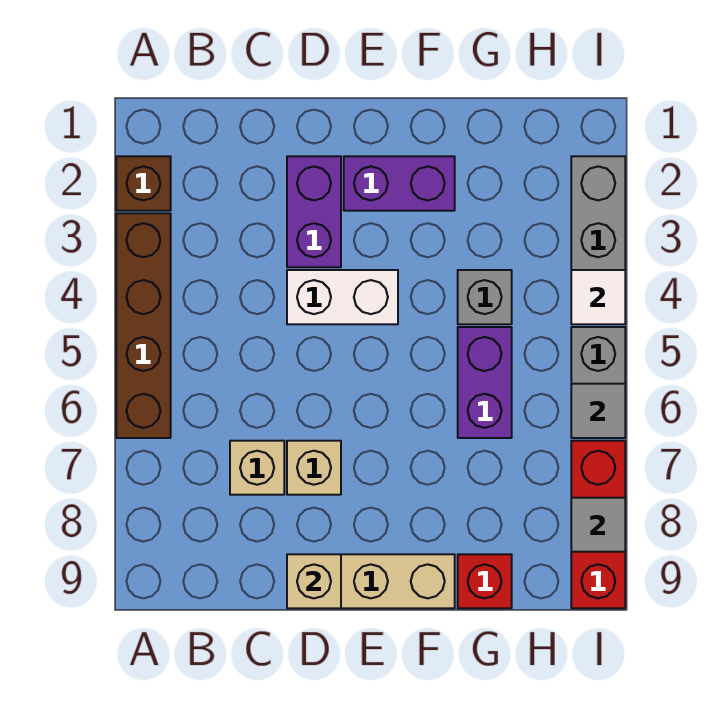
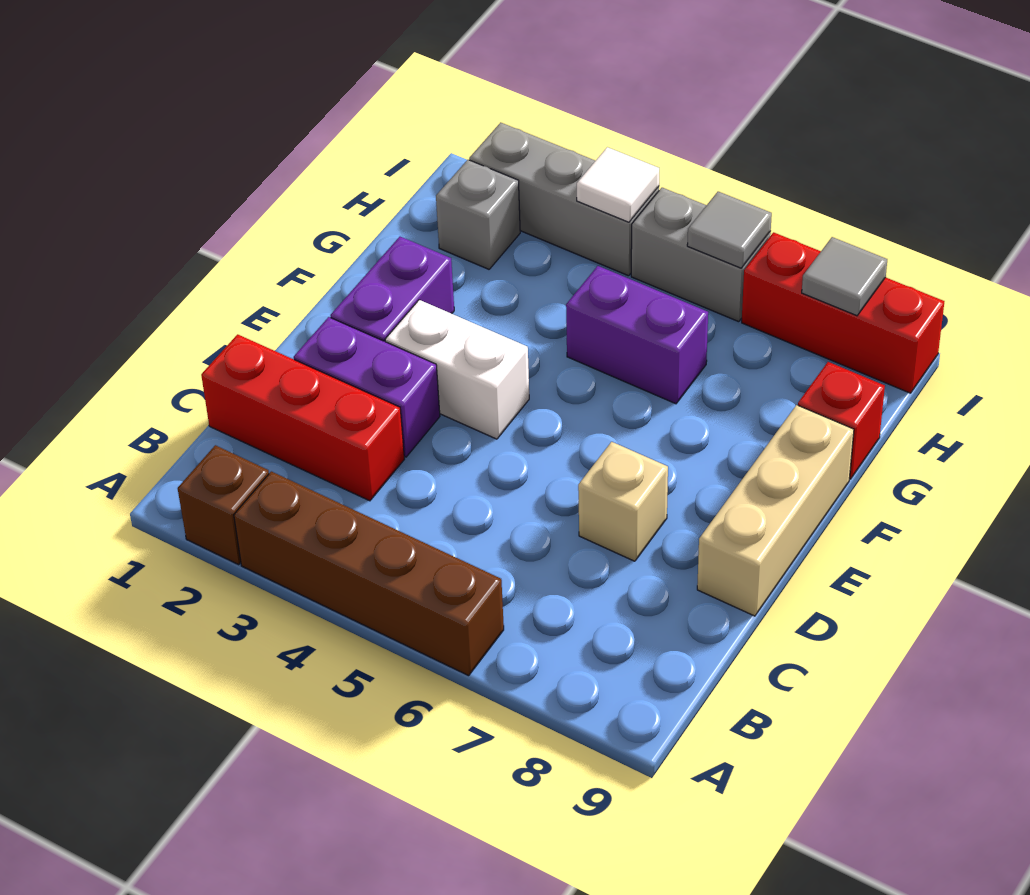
none -> red 1x3 brick [201,334,404,501]
tan 1x1 brick [230,441,284,495] -> none
white 1x2 brick [287,270,398,324] -> white 1x2 brick turned to [385,300,529,439]
tan 1x1 brick [287,554,341,608] -> none
grey 1x1 brick [458,270,512,324] -> grey 1x1 brick moved to [436,160,520,269]

